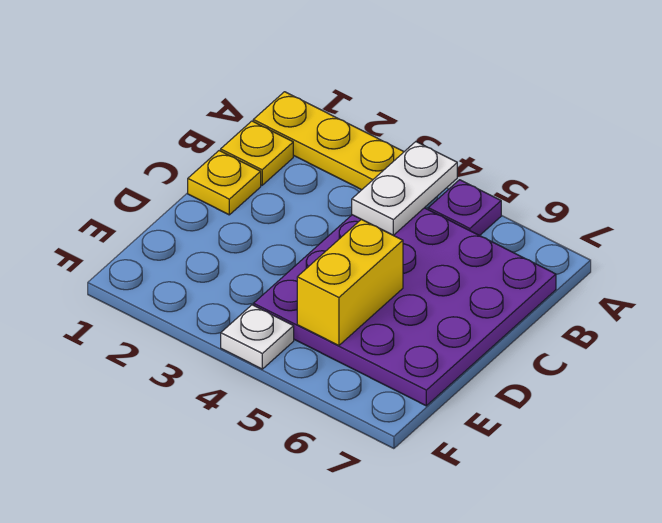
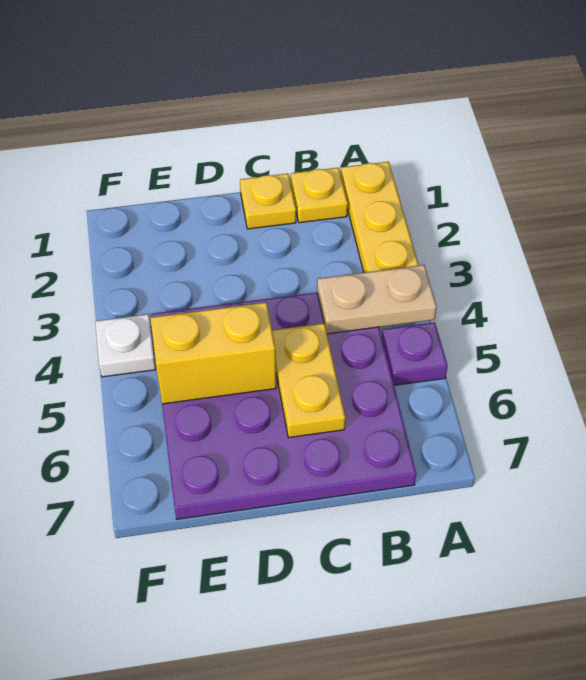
white 1x2 plate [352,142,457,235] -> tan 1x2 plate [317,265,437,334]
none -> yellow 1x2 plate [272,323,345,437]

